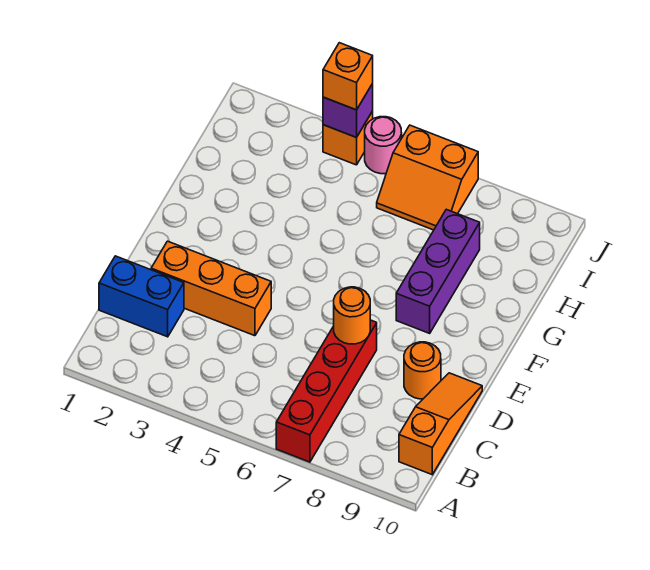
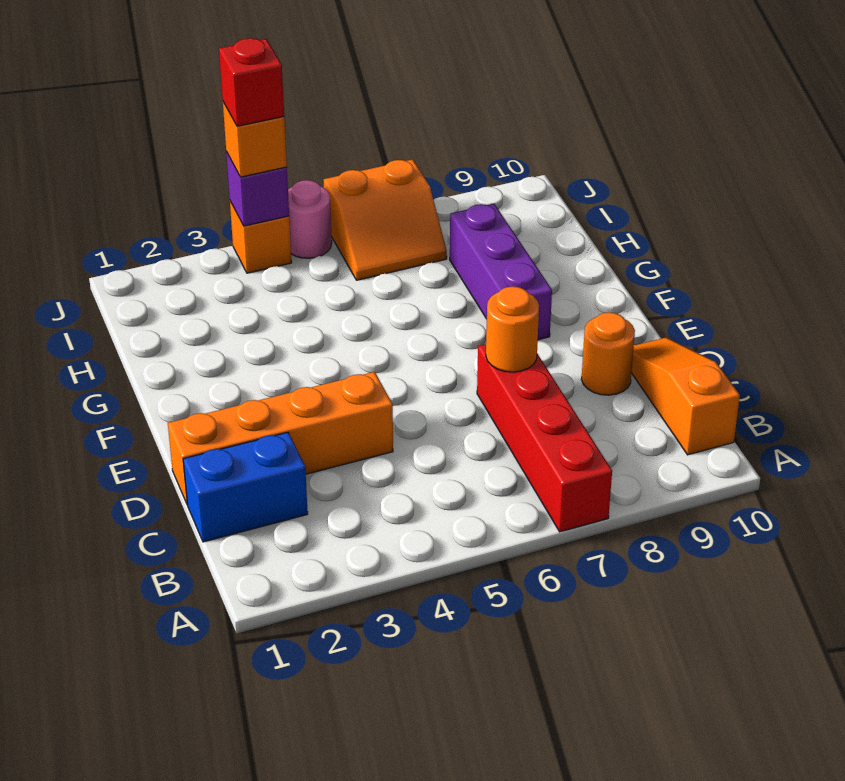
orange 1x3 brick [151,241,271,336] -> orange 1x4 brick [168,372,393,505]
none -> red 1x1 brick [219,38,284,126]

